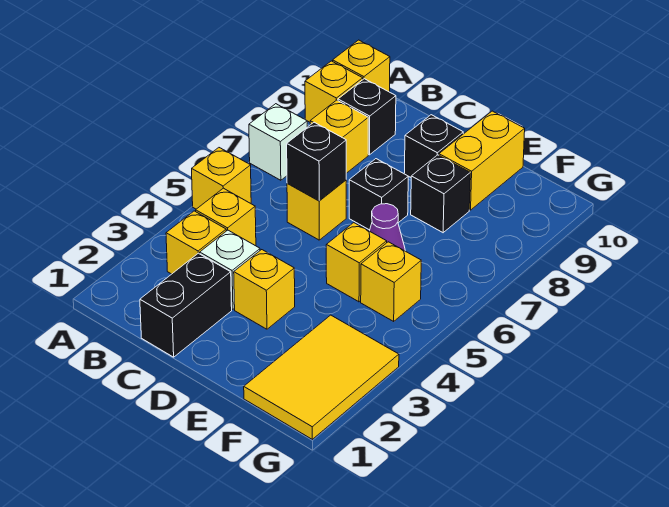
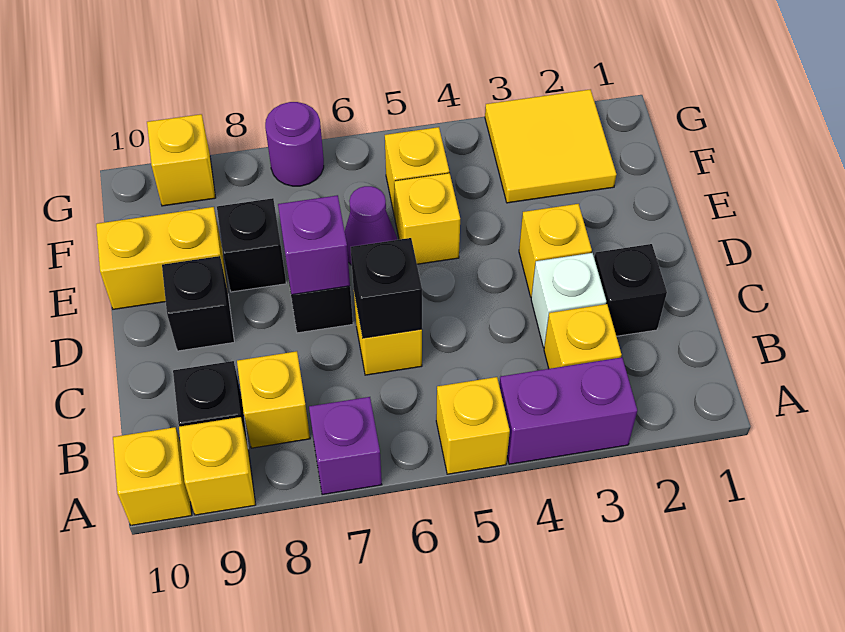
none -> purple 1x2 brick [499,357,637,464]
white 1x1 brick [249,104,307,180] -> purple 1x1 brick [309,397,382,495]
yellow 1x1 brick [196,188,256,246] -> yellow 1x1 brick moved to [147,114,216,206]
black 1x2 brick [140,253,232,357] -> black 1x1 brick [594,244,667,336]
none -> purple 1x1 brick [278,195,350,295]
yellow 2x3 tile [244,315,399,439] -> yellow 2x2 tile [485,89,616,203]
none -> purple 1x1 round brick [265,102,324,186]

